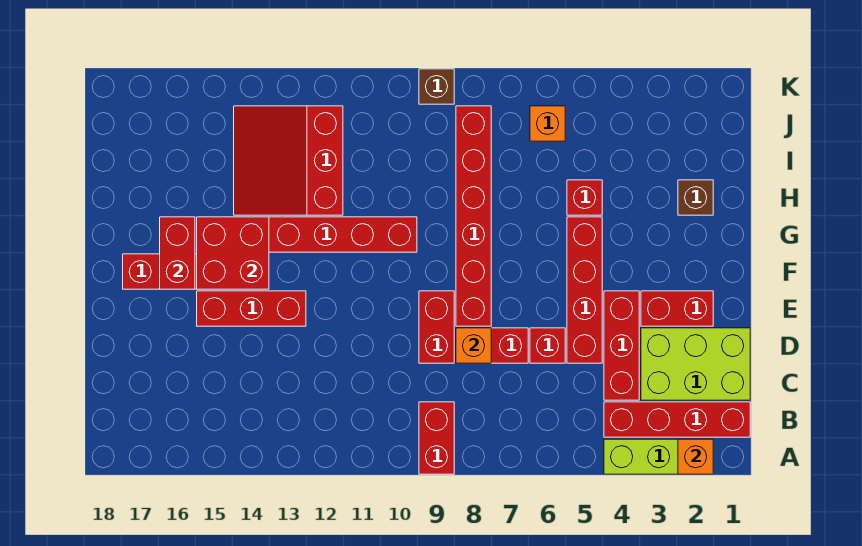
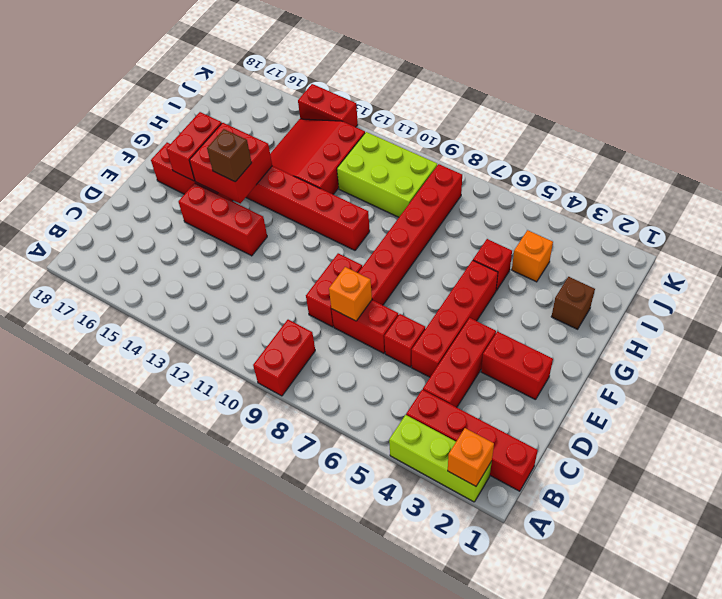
lime 2x3 brick [641,328,750,400] -> lime 2x3 brick moved to [337,132,437,217]
orange 1x1 brick [530,106,565,141] -> orange 1x1 brick moved to [512,230,553,282]
brown 1x1 brick [419,69,454,104] -> brown 1x1 brick moved to [207,129,252,182]
none -> red 1x2 brick [298,84,358,127]

